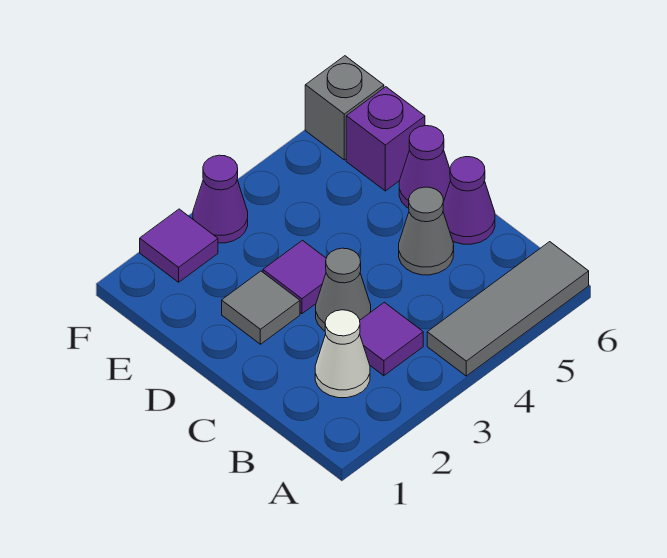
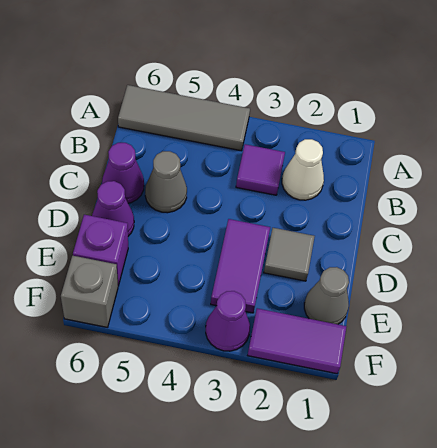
grey 1x1 cone [316,248,371,331] -> grey 1x1 cone moved to [304,267,349,324]
purple 1x1 tile [263,240,326,314] -> purple 1x2 tile [211,219,270,313]
purple 1x1 tile [140,209,218,282] -> purple 1x2 tile [248,308,347,374]

